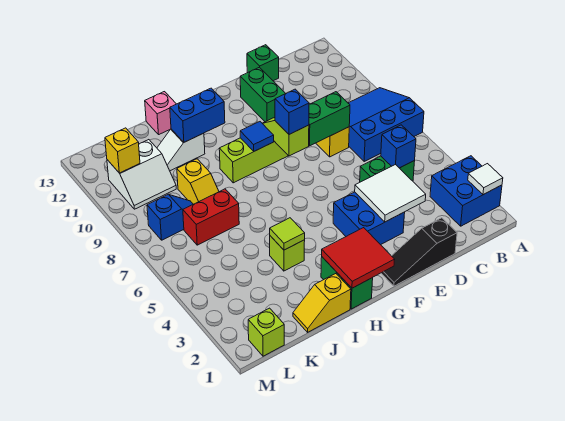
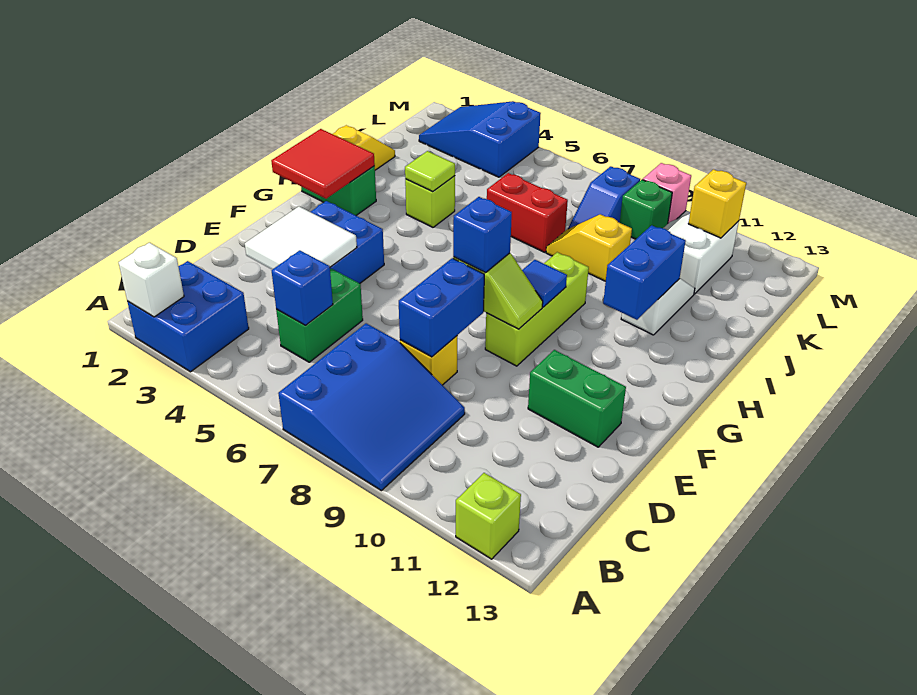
white 1x1 tile [468,164,503,195] -> white 1x1 brick [118,242,184,317]
black 1x3 slope [381,218,457,286] -> none
green 1x2 brick [309,92,350,146] -> blue 1x2 brick [399,258,484,357]
green 1x1 brick [247,45,279,81] -> green 1x1 brick moved to [620,180,672,239]
pink 1x1 brick [145,92,176,134] -> pink 1x1 brick moved to [643,163,691,223]
red 1x2 brick [183,189,239,245] -> red 1x2 brick turned to [487,173,568,252]
lime 1x1 brick [248,308,284,356] -> lime 1x1 brick moved to [456,473,521,559]
none -> blue 2x3 slope [419,101,541,177]

